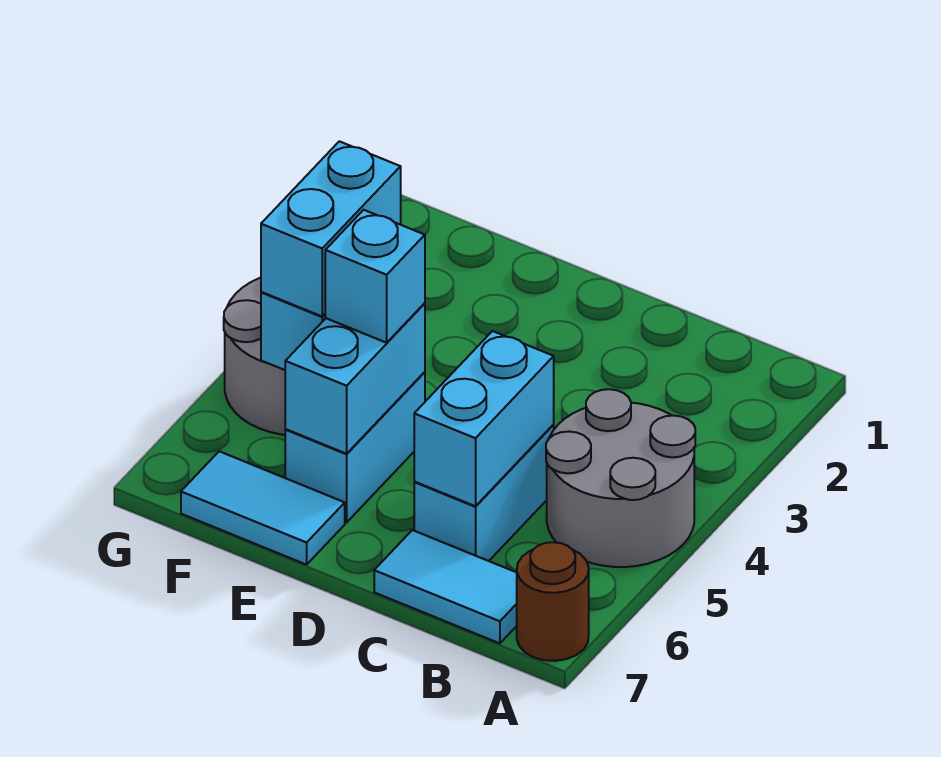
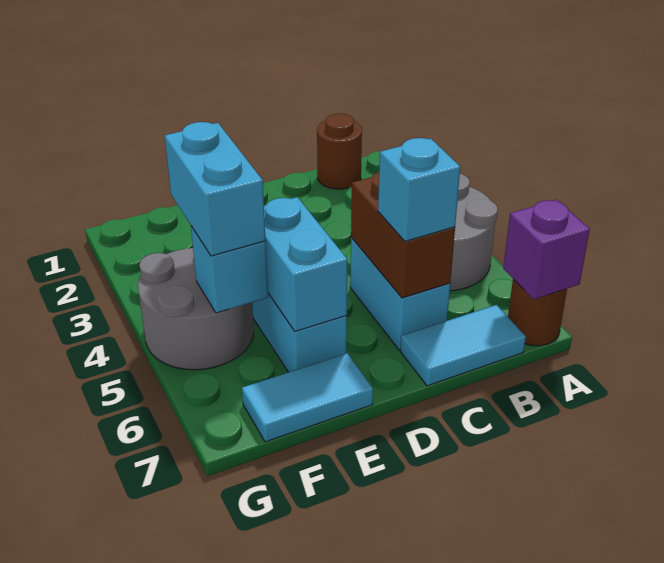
none -> purple 1x1 brick [503,200,590,299]
none -> brown 1x1 round brick [317,114,362,189]
cyan 1x2 brick [414,331,554,506] -> brown 1x2 brick [351,172,455,298]
cyan 1x1 brick [325,210,425,343] -> cyan 1x1 brick moved to [378,138,460,241]

